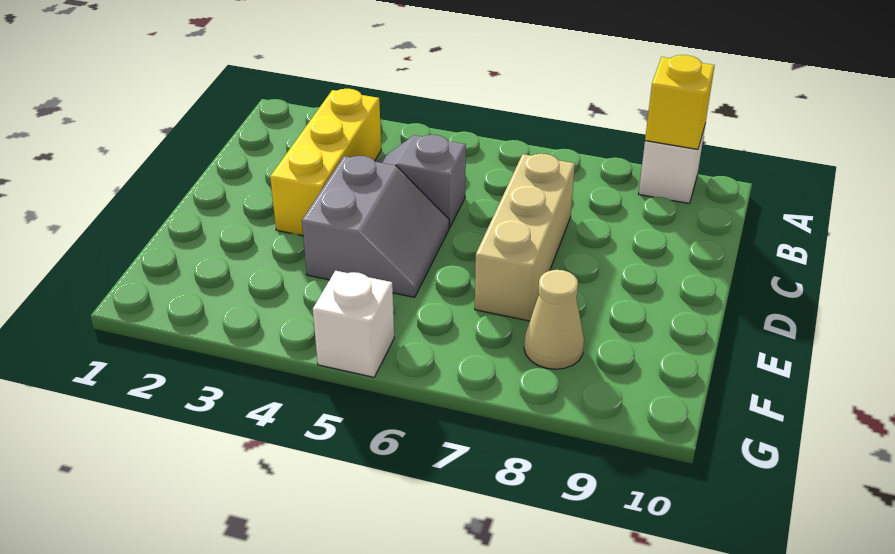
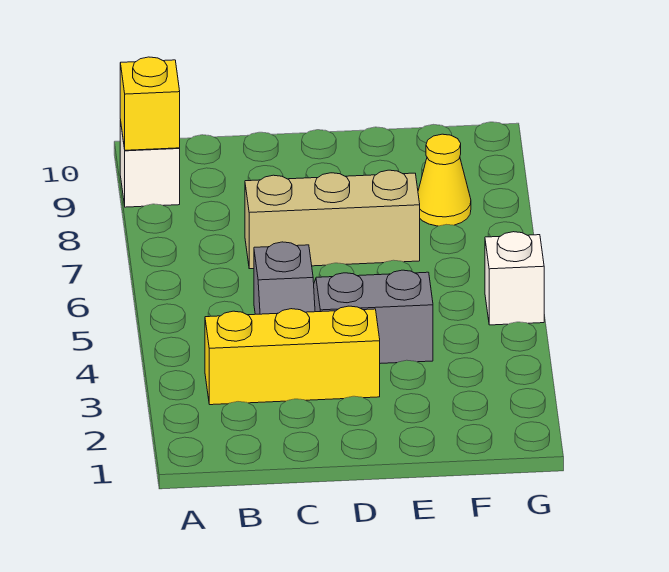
tan 1x1 cone [524,270,584,369] -> yellow 1x1 cone [418,134,471,226]

